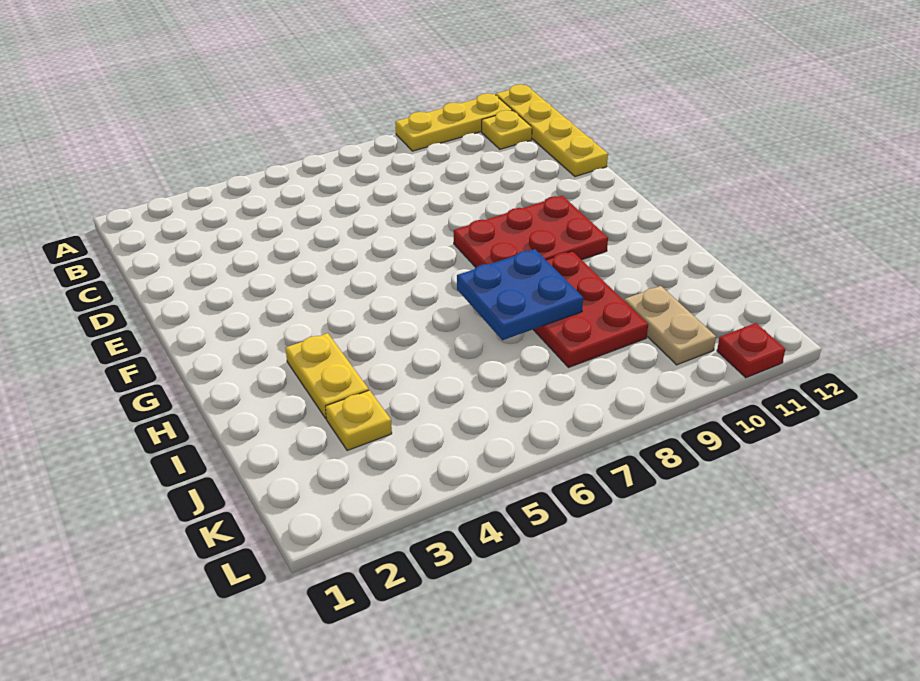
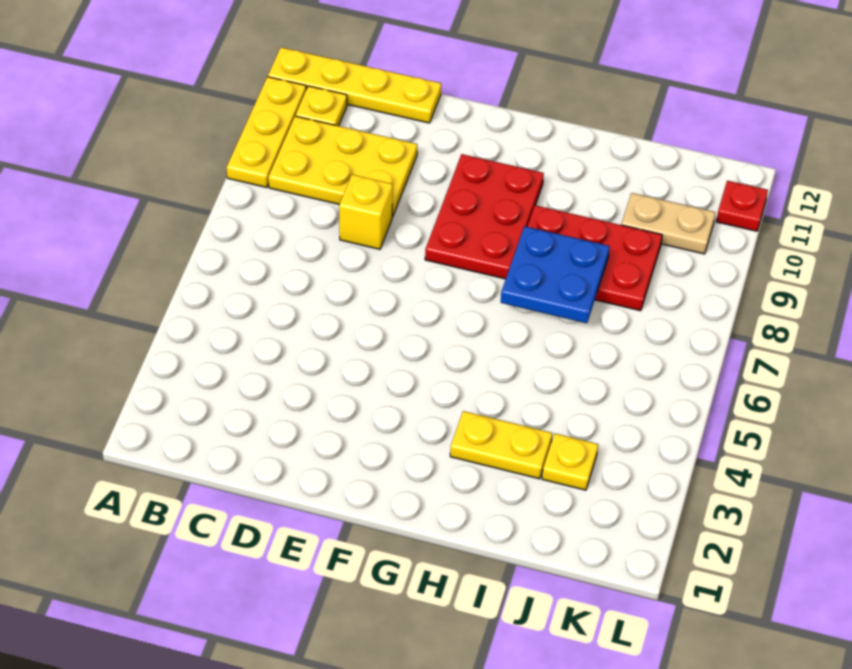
none -> yellow 2x3 plate [268,116,417,217]
none -> yellow 1x1 brick [339,175,393,249]

